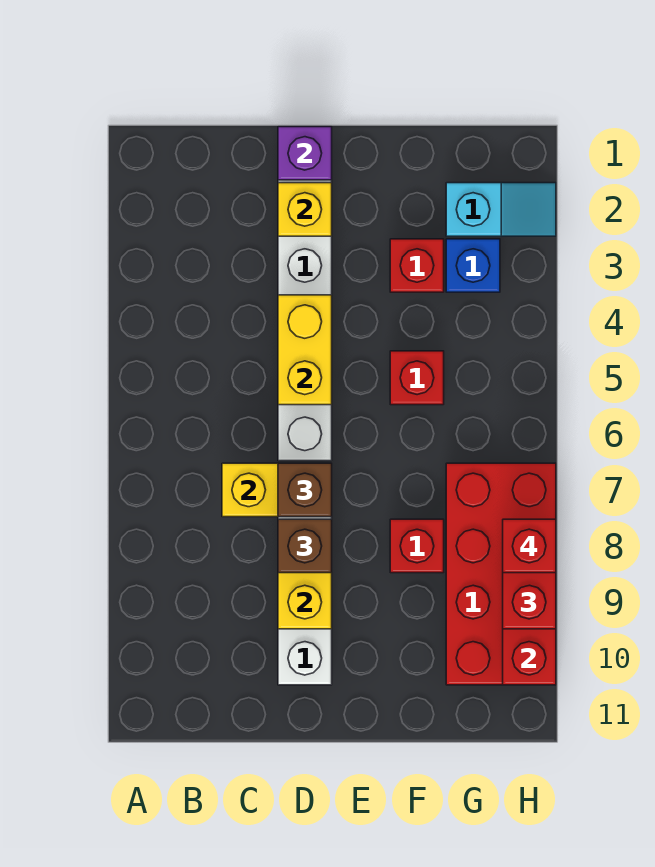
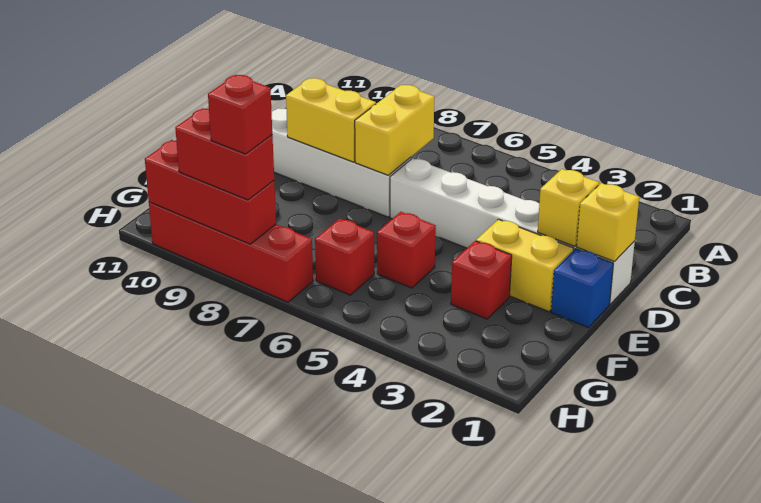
purple 1x1 brick [278,127,332,180] -> yellow 1x1 brick [577,183,639,261]
yellow 1x2 brick [278,295,332,405] -> yellow 1x2 brick moved to [476,219,574,312]
brown 1x1 brick [278,463,332,517] -> none
brown 1x1 brick [278,519,332,573] -> none
red 1x1 brick [390,519,444,573] -> red 1x1 brick moved to [315,218,374,295]
cyan 1x2 slope [446,183,556,236] -> none
blue 1x1 brick [446,239,500,292] -> blue 1x1 brick moved to [551,249,613,328]
red 2x4 brick [446,463,556,685] -> red 1x4 brick [149,202,313,302]

